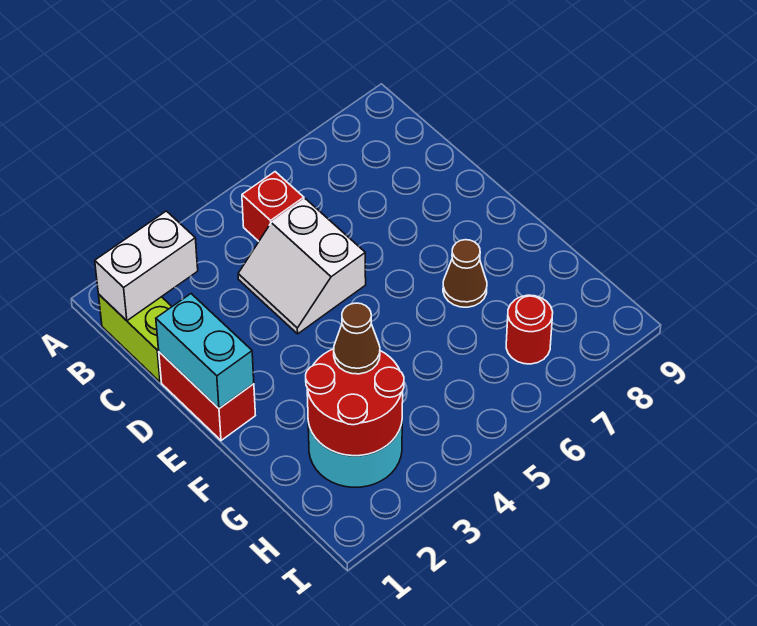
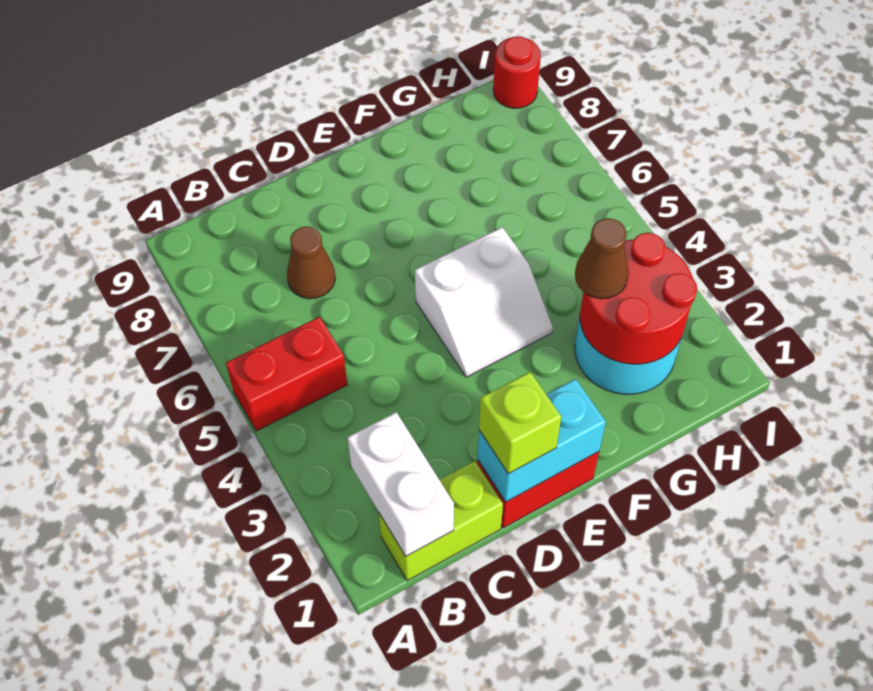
red 1x1 brick [242,172,304,241] -> red 1x2 brick [226,317,347,431]
white 2x2 slope [238,199,366,334] -> white 2x2 slope moved to [415,227,553,377]
none -> lime 1x1 brick [479,372,561,474]
brown 1x1 cone [443,240,487,307] -> brown 1x1 cone moved to [287,227,335,299]
red 1x1 round brick [506,295,553,364] -> red 1x1 round brick moved to [493,36,541,108]

